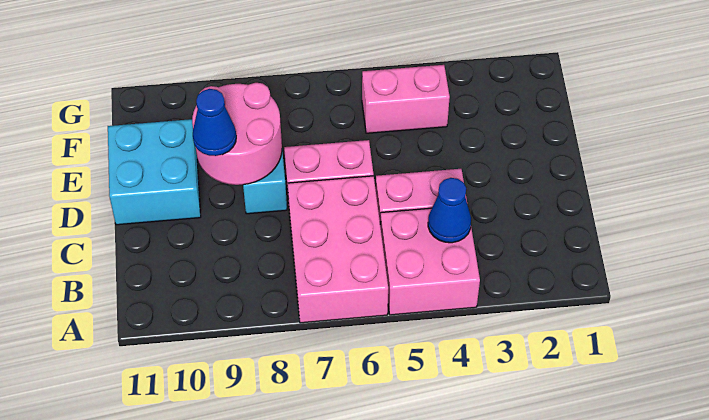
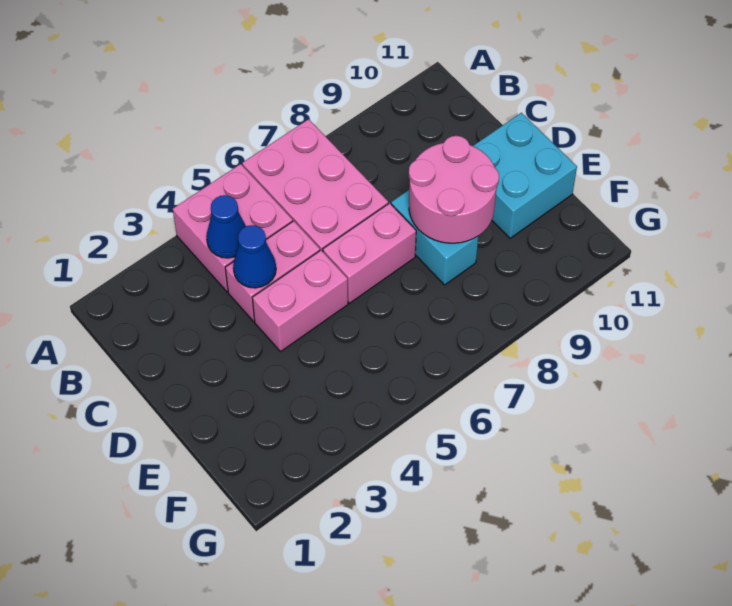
blue 1x1 cone [193,89,236,156] -> blue 1x1 cone moved to [233,225,276,288]
pink 1x2 brick [362,65,450,133] -> pink 1x2 brick moved to [252,250,348,352]

